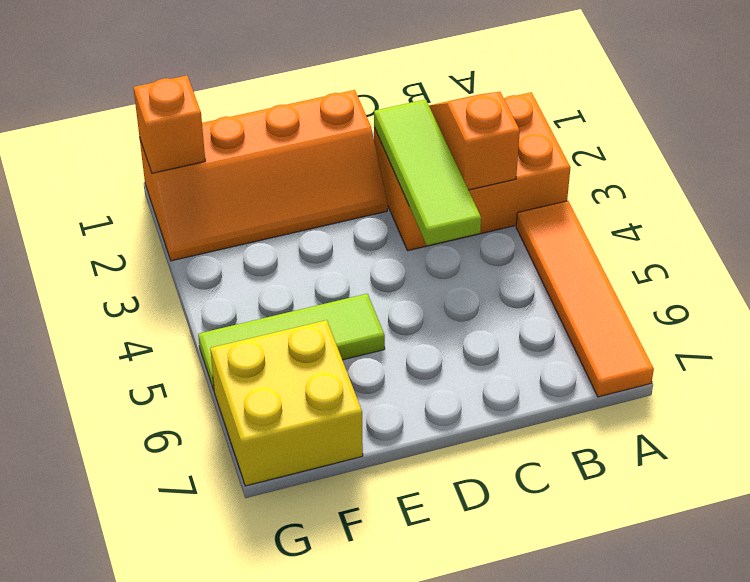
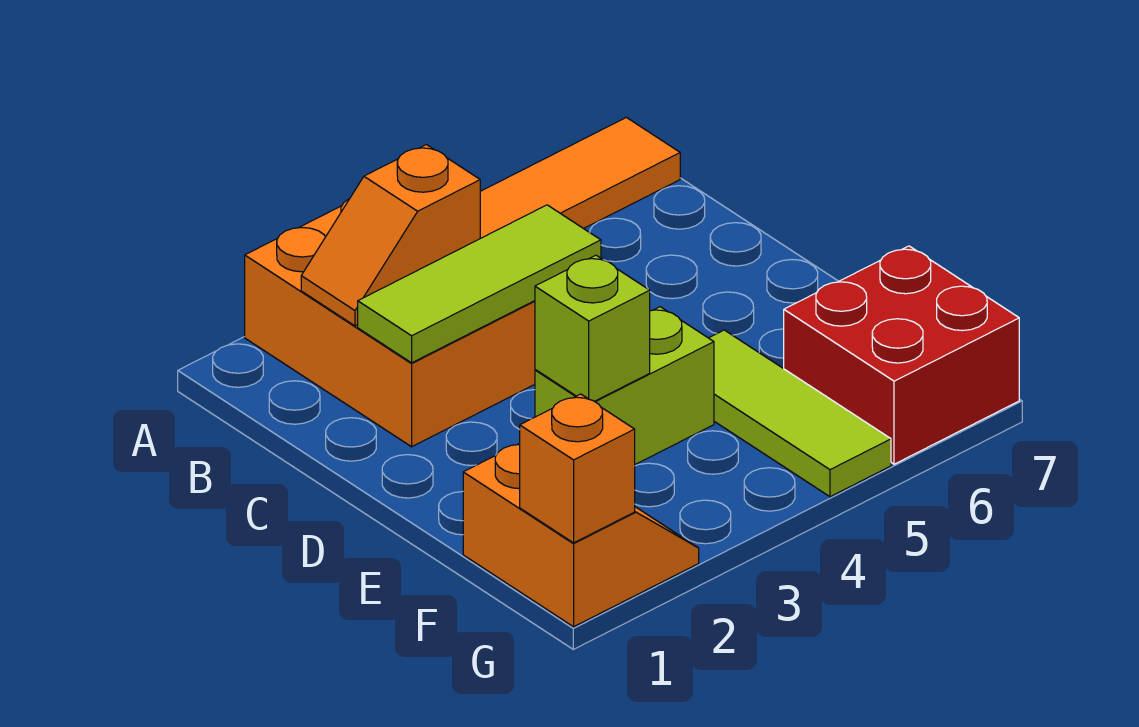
orange 2x4 slope [139,90,388,261] -> orange 2x2 slope [463,443,699,627]
none -> lime 1x2 brick [535,307,714,464]
none -> lime 1x1 brick [535,255,650,401]
yellow 2x2 brick [210,320,363,486] -> red 2x2 brick [784,246,1019,464]

